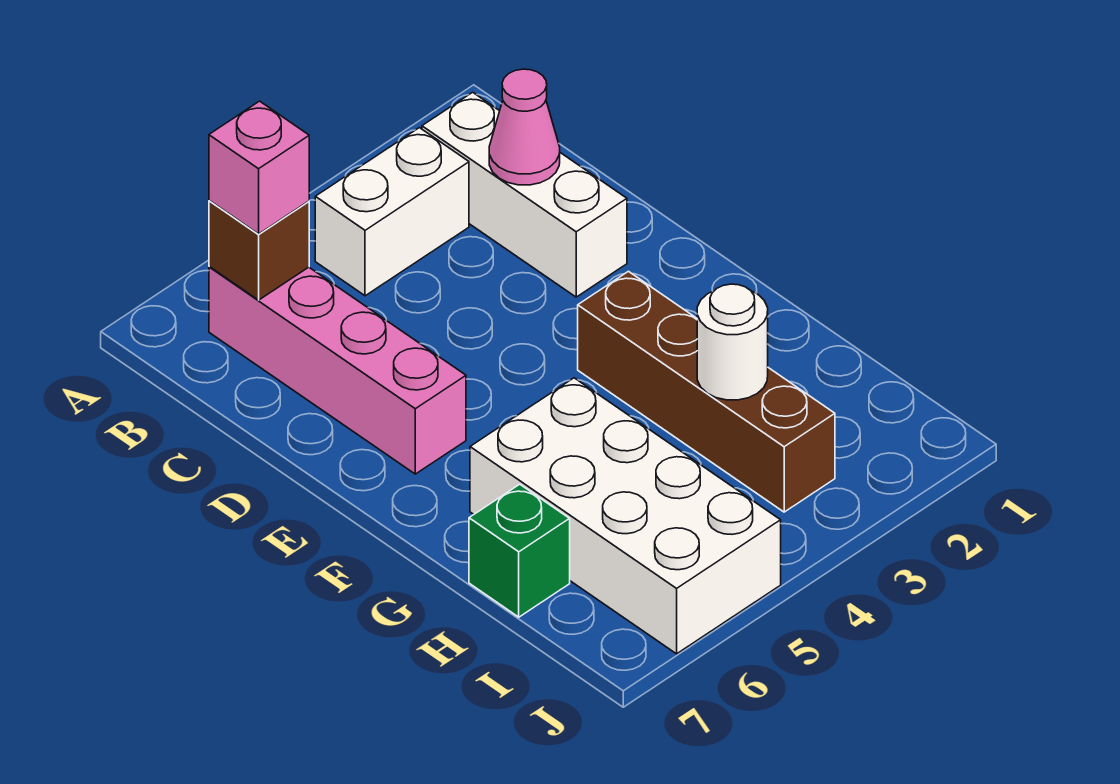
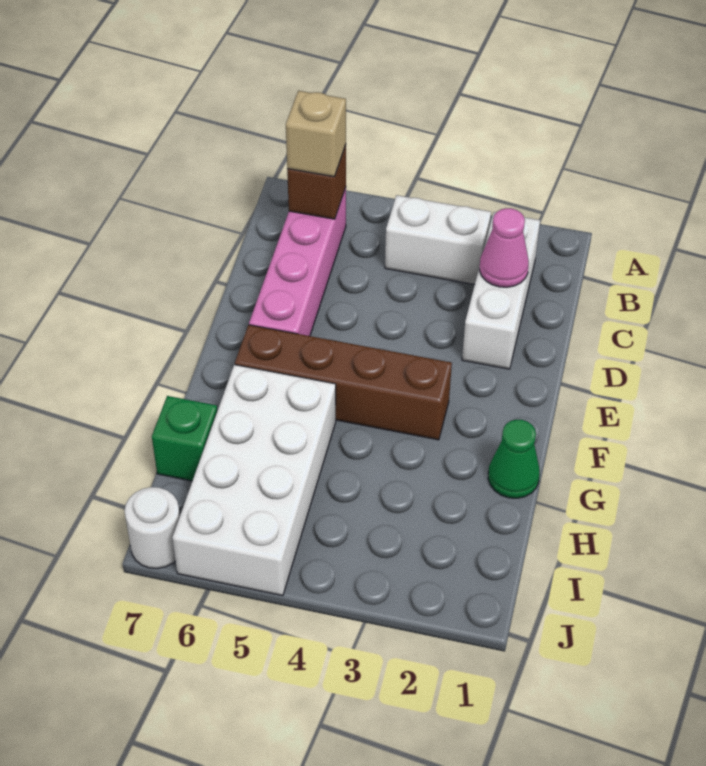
pink 1x1 brick [209,101,309,234] -> tan 1x1 brick [286,91,346,177]
brown 1x4 brick [578,271,835,512] -> brown 1x4 brick turned to [235,325,452,440]
none -> green 1x1 cone [488,420,540,498]
white 1x1 round brick [697,284,768,400] -> white 1x1 round brick moved to [124,487,180,569]

